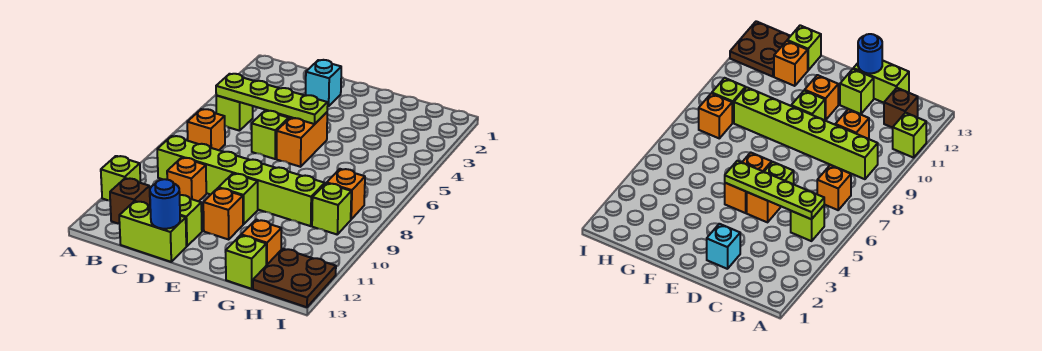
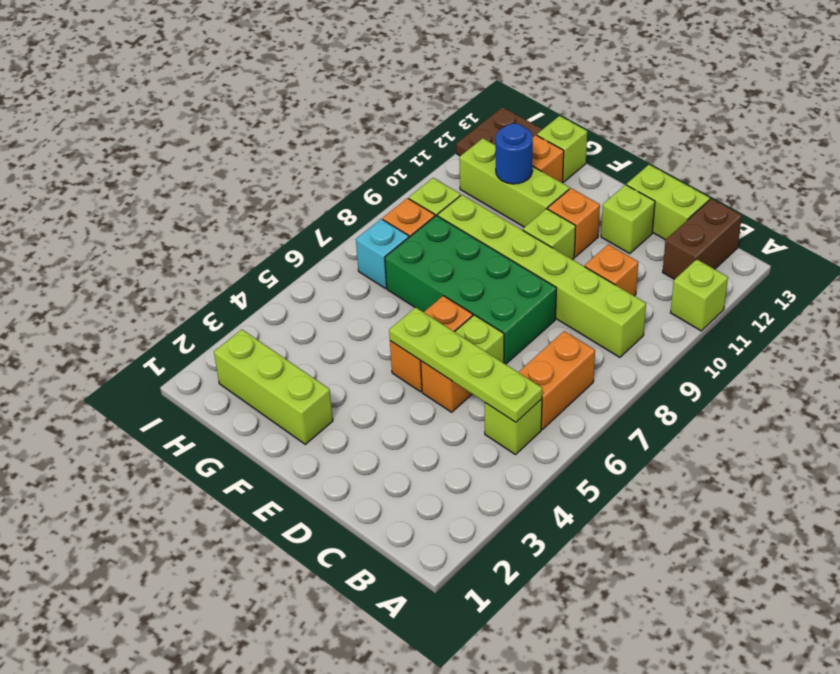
orange 1x1 brick [187,109,225,150] -> orange 1x2 brick [518,331,595,430]
brown 1x1 brick [110,178,150,224] -> brown 1x2 brick [663,199,742,280]
cyan 1x1 brick [306,60,341,106] -> cyan 1x1 brick moved to [356,219,409,289]
none -> green 2x4 brick [385,215,556,364]
blue 1x1 round brick [150,179,180,229] -> blue 1x1 round brick moved to [496,124,533,184]
none -> lime 1x3 brick [214,330,333,444]
none -> lime 1x3 brick [459,138,570,227]

